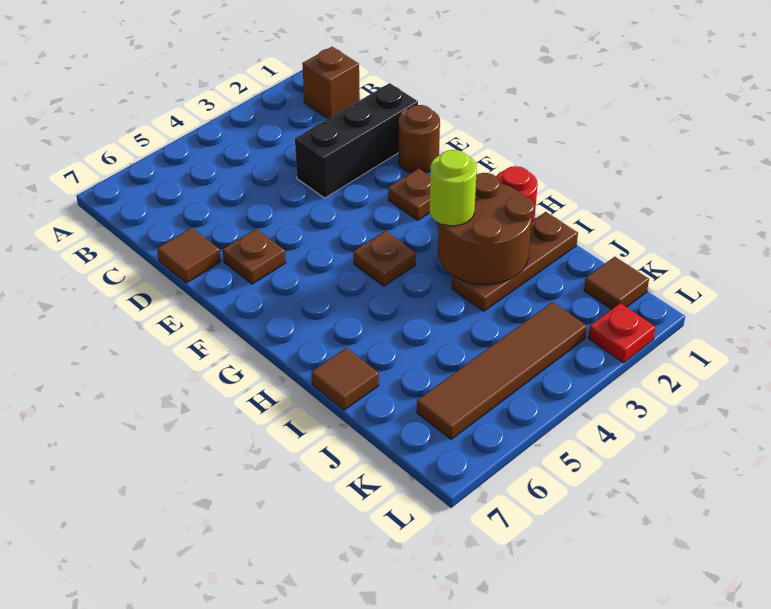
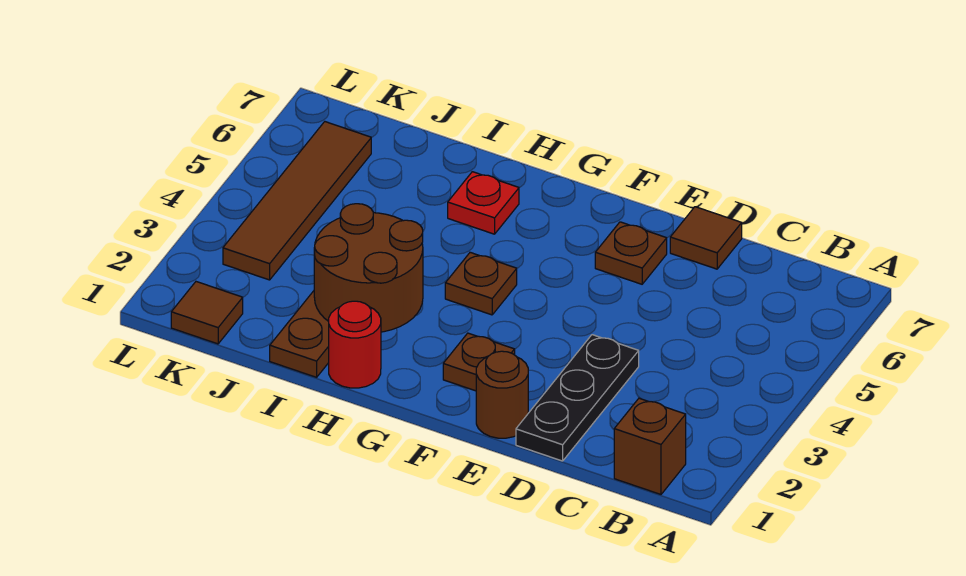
black 1x3 brick [295,83,418,198] -> black 1x3 plate [516,335,639,461]
lime 1x1 round brick [430,150,477,226] -> none
brown 1x1 tile [311,348,379,410] -> none
red 1x1 plate [588,303,656,363] -> red 1x1 plate moved to [448,172,519,234]

